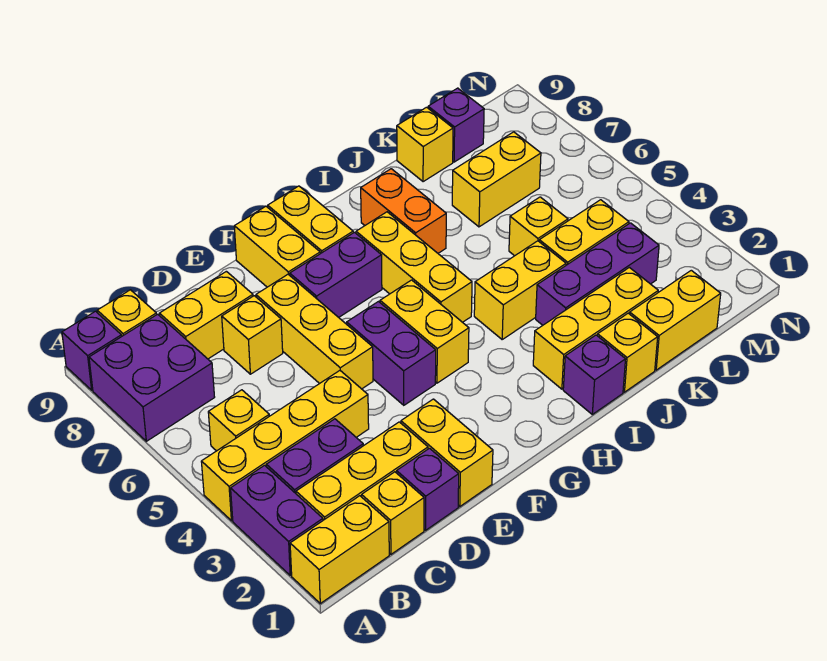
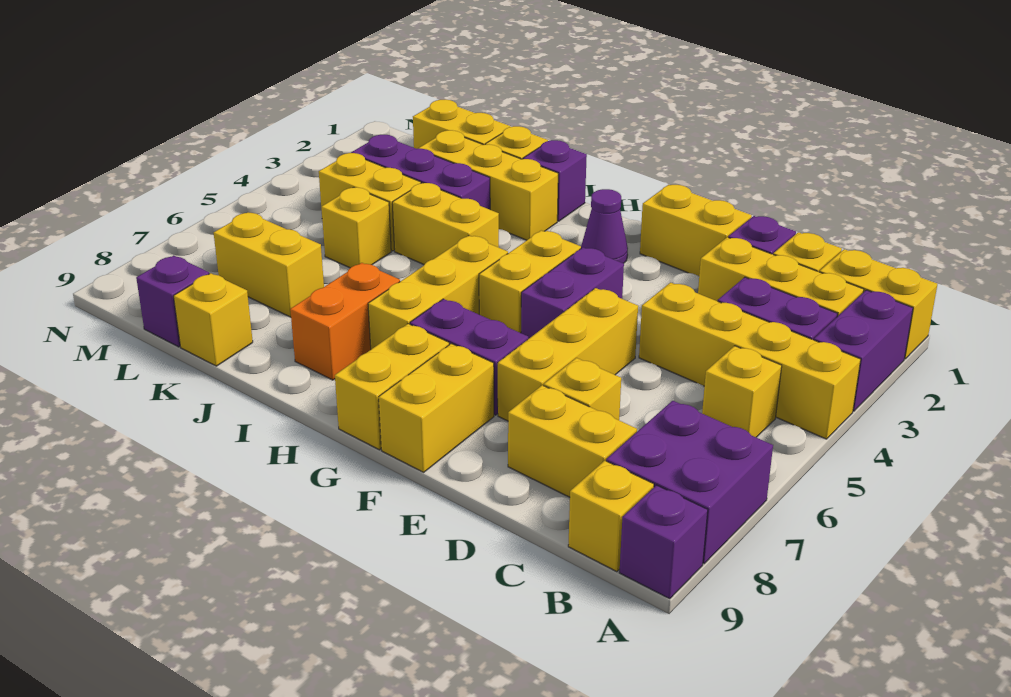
yellow 1x2 brick [401,399,493,507] -> yellow 1x2 brick turned to [640,185,752,276]
none -> purple 1x1 cone [581,189,628,263]

